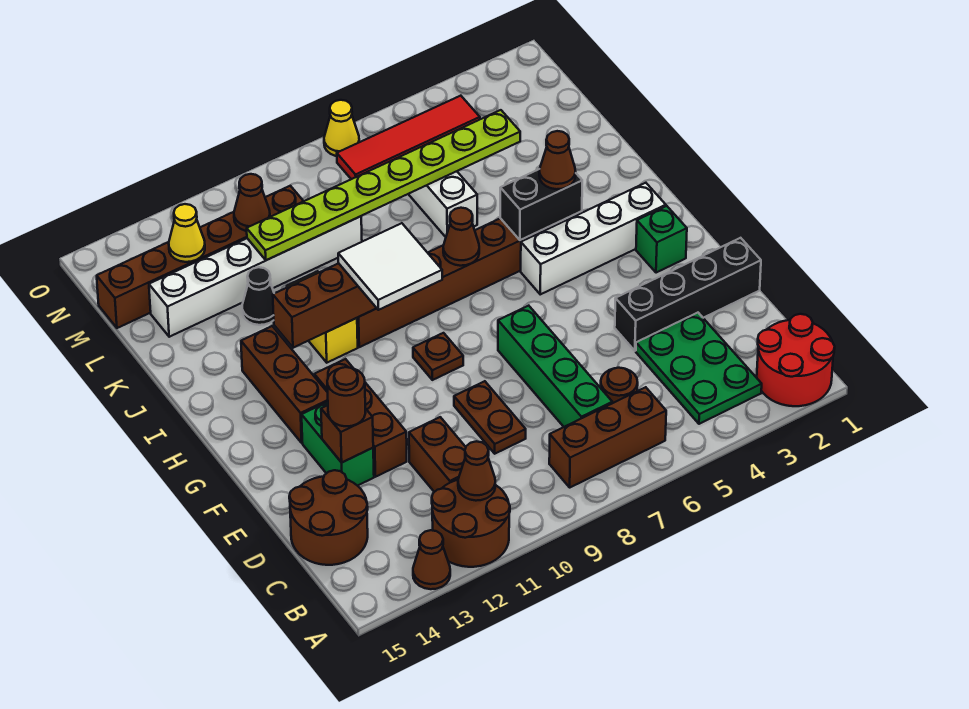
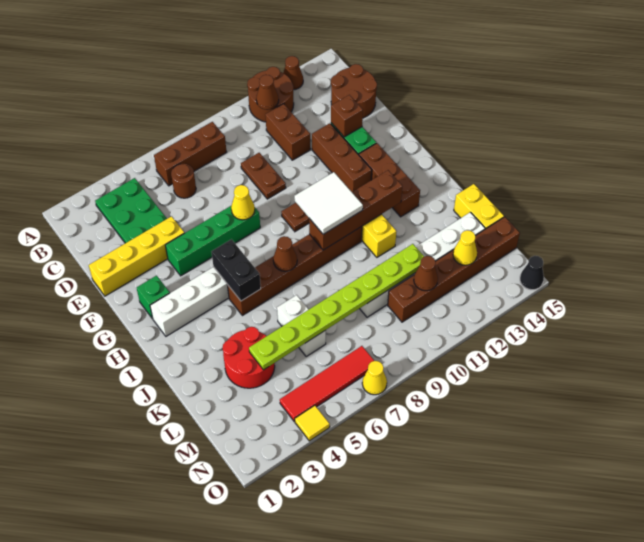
red 2x2 round brick [757,314,835,406] -> red 2x2 round brick moved to [223,327,275,388]
green 1x4 brick [498,306,612,427] -> green 1x4 brick turned to [165,205,260,276]
black 1x4 brick [615,238,761,351] -> yellow 1x4 brick [89,216,184,296]
brown 1x1 round brick [327,367,365,426] -> none
none -> yellow 1x1 cone [231,185,255,220]
black 1x2 brick [500,169,582,240] -> black 1x2 brick turned to [212,239,261,301]
brown 1x1 cone [539,131,576,189] -> none
black 1x1 cone [242,267,274,325] -> black 1x1 cone moved to [520,256,544,290]
none -> yellow 1x2 brick [454,184,504,229]
none -> yellow 1x1 tile [295,405,330,441]

